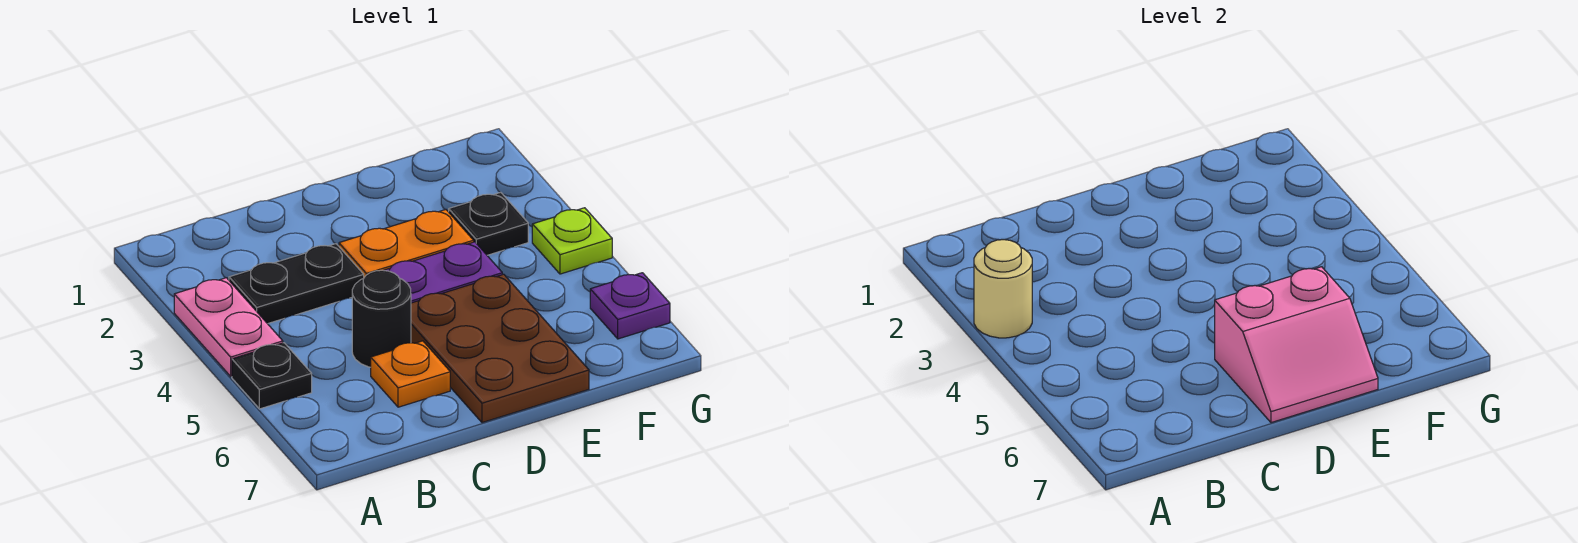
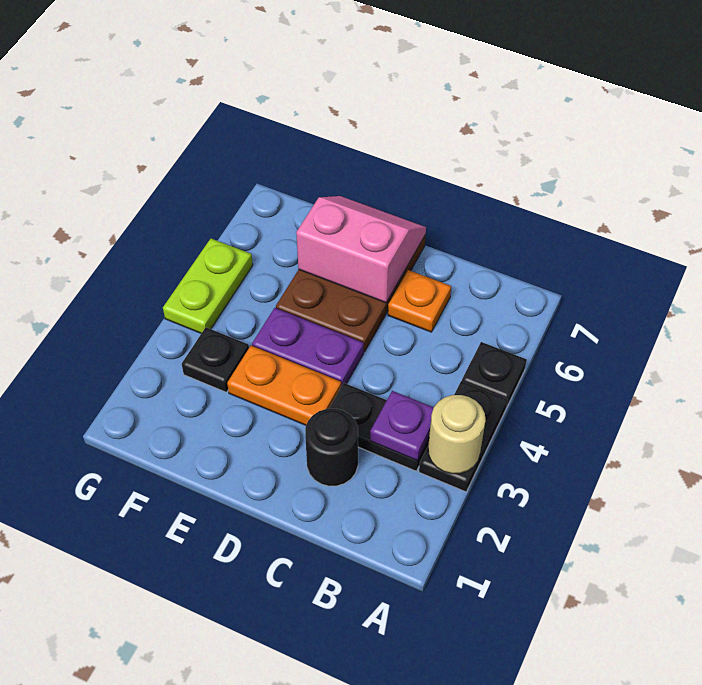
pink 1x2 plate [174,278,283,376] -> black 1x2 plate [419,381,508,492]
black 1x1 round brick [352,270,411,367] -> black 1x1 round brick moved to [305,409,358,486]
lime 1x1 plate [532,208,612,274] -> lime 1x2 plate [163,239,253,333]
purple 1x1 plate [590,273,670,339] -> purple 1x1 plate moved to [370,391,434,461]

